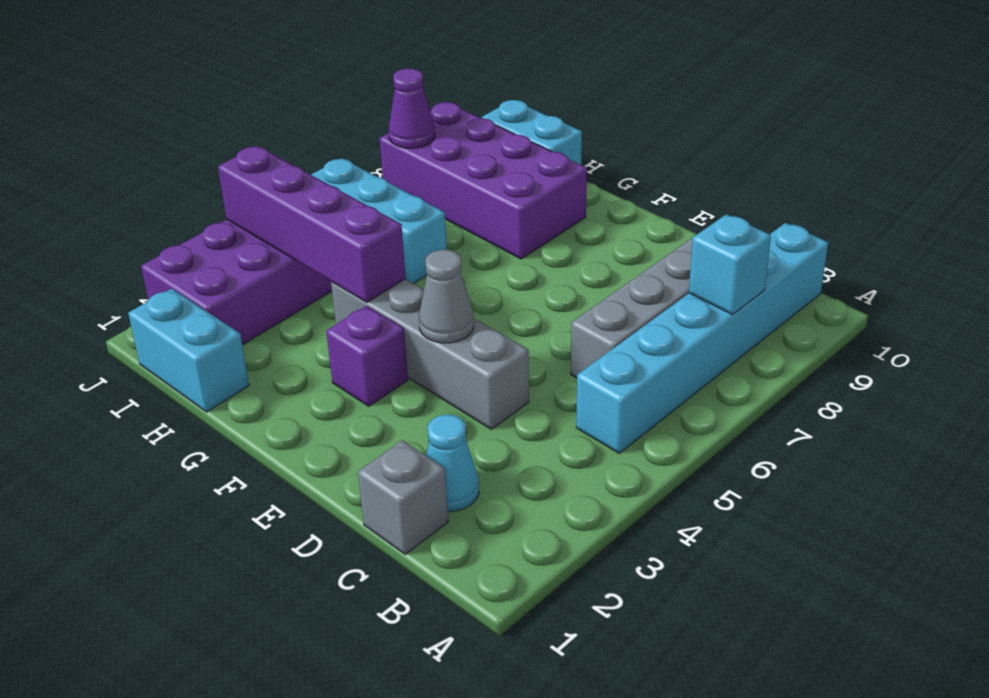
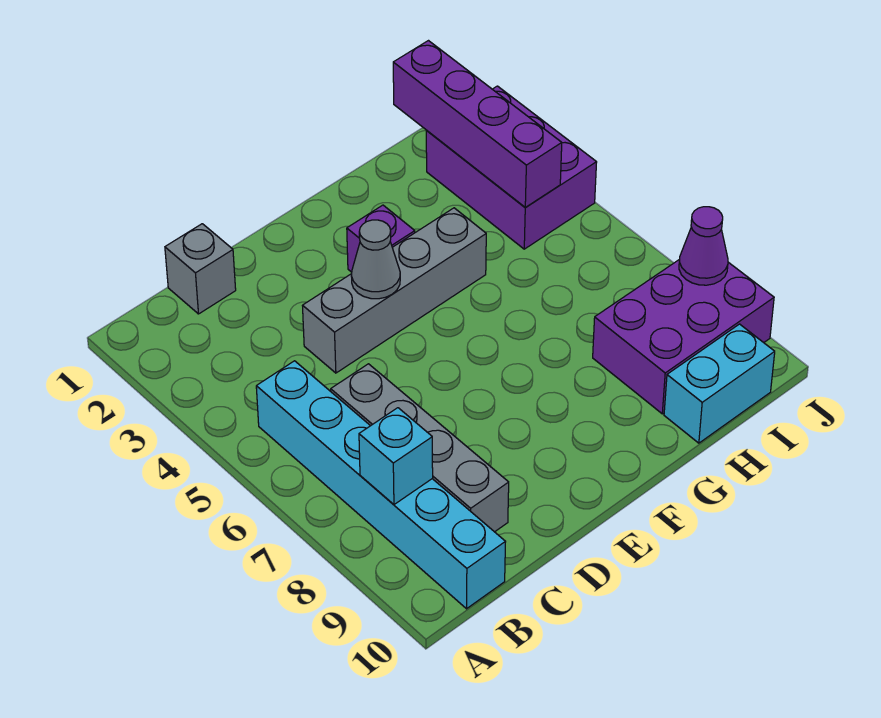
cyan 1x1 cone [426,415,479,512] -> none
purple 1x4 brick [218,146,406,303] -> purple 1x4 brick turned to [393,41,562,207]
purple 2x4 brick [380,102,587,259] -> purple 2x3 brick [593,260,774,414]
cyan 1x2 brick [128,289,249,412] -> none
cyan 1x3 brick [311,158,447,284] -> none

